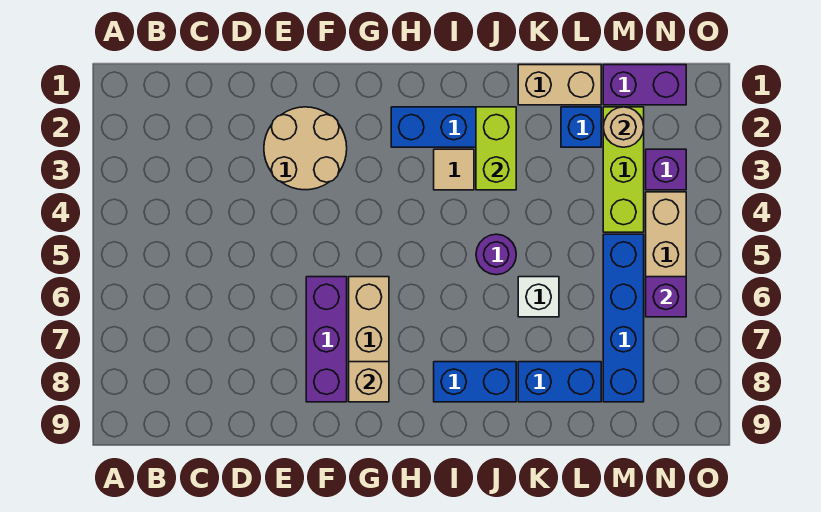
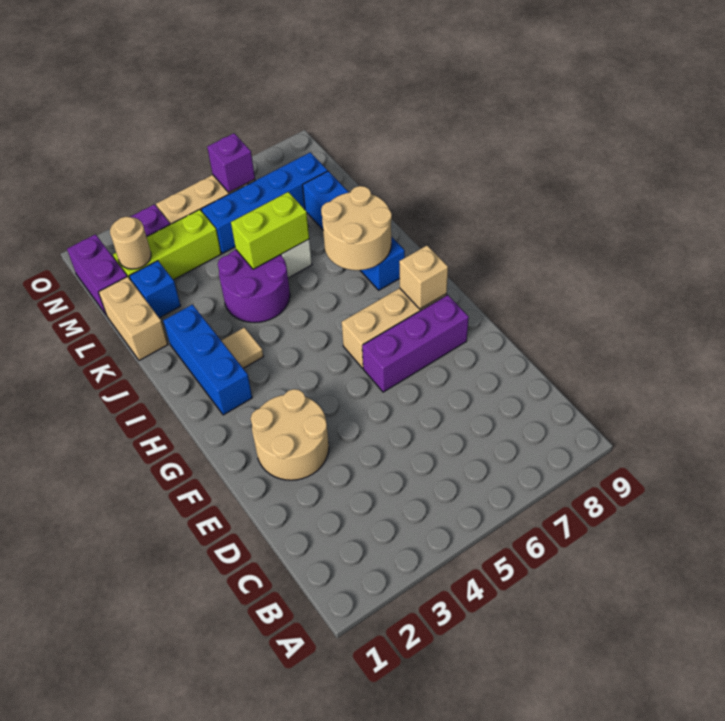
none -> tan 2x2 round brick [321,186,392,270]
lime 1x2 brick [476,107,516,190] -> lime 1x2 brick moved to [231,192,309,269]
purple 1x1 round brick [476,234,516,275] -> purple 2x2 round brick [218,250,290,323]

